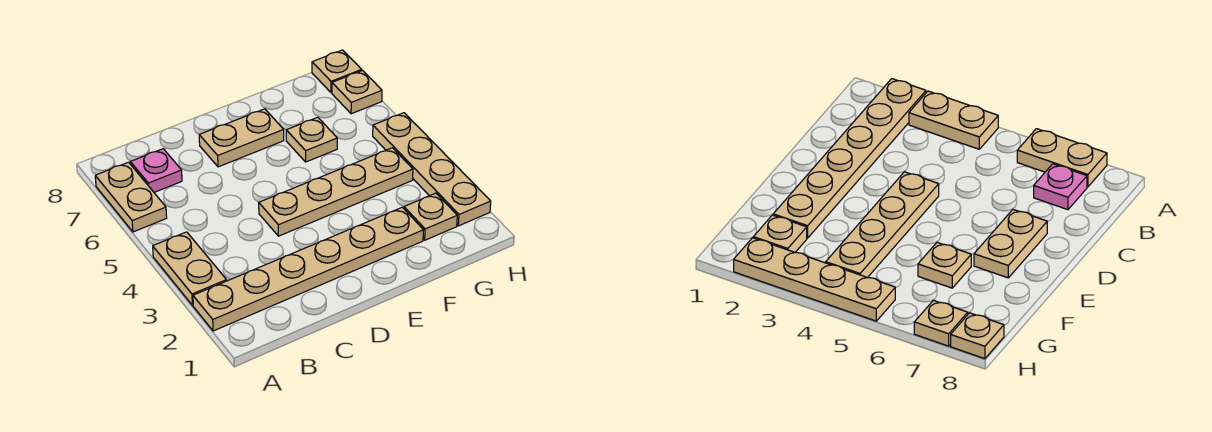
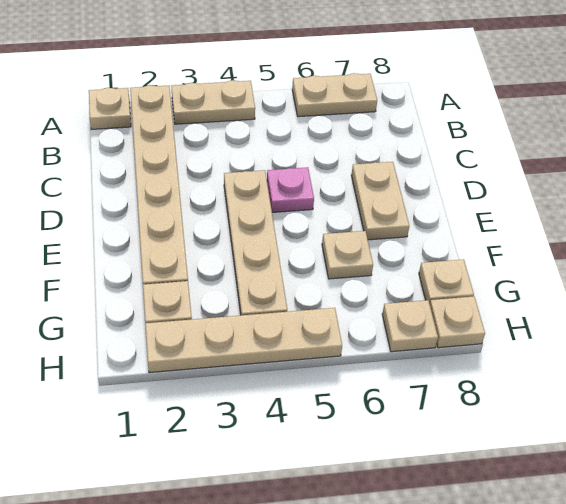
none -> tan 1x1 plate [89,88,131,129]
pink 1x1 plate [130,149,182,192] -> pink 1x1 plate moved to [267,167,314,212]
none -> tan 1x1 plate [419,259,474,304]

